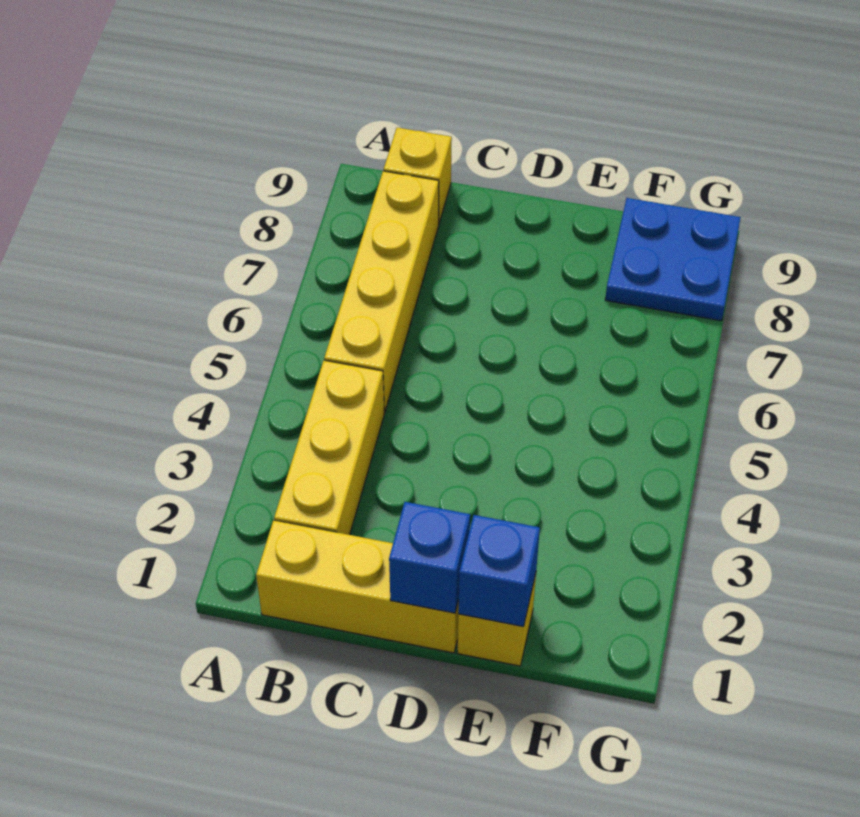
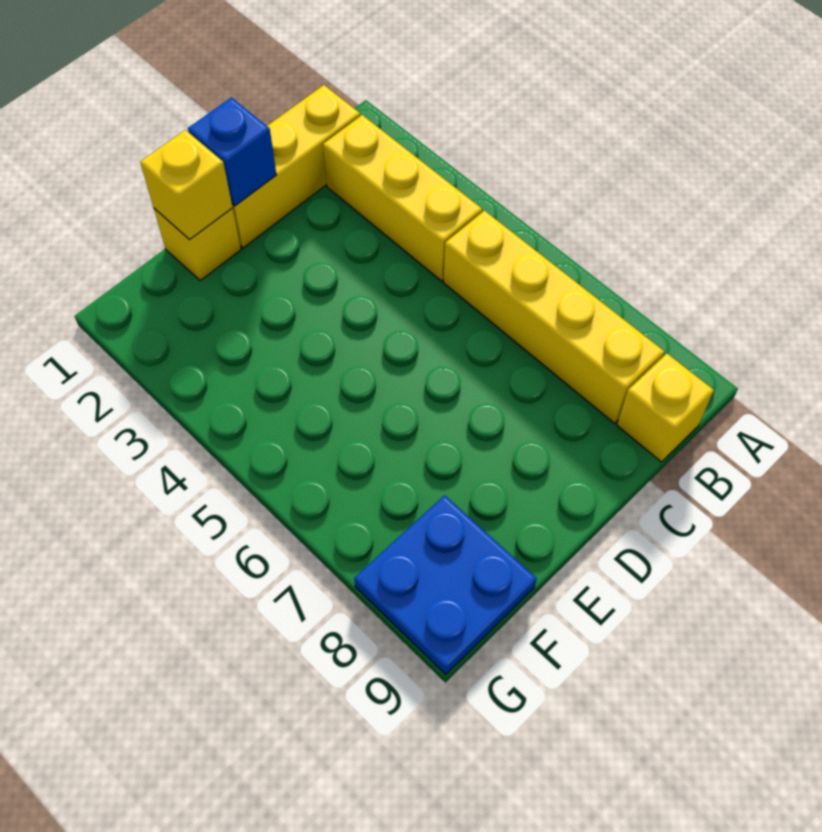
blue 1x1 brick [458,515,540,627] -> yellow 1x1 brick [140,130,233,240]

